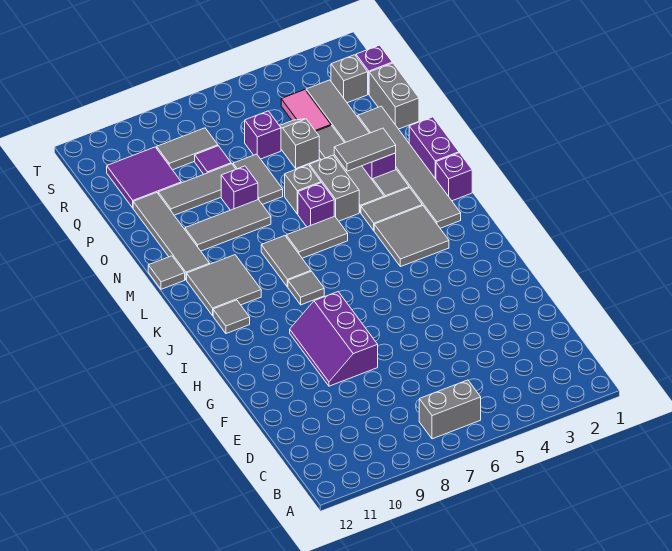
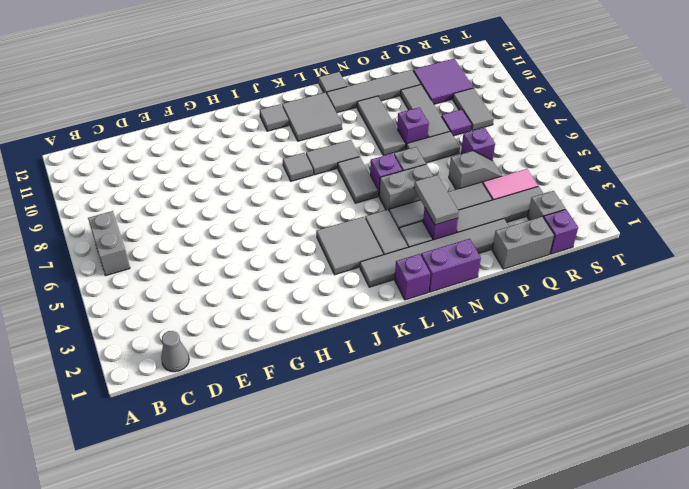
none -> grey 1x1 cone [161,331,189,372]
purple 2x3 slope [290,292,378,386] -> none

